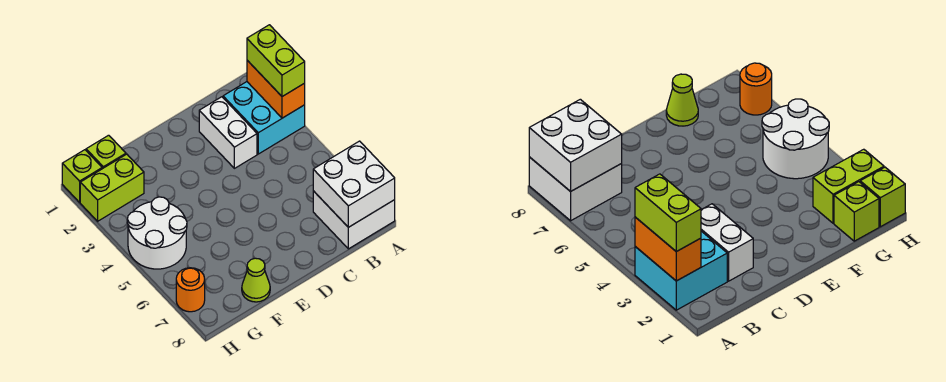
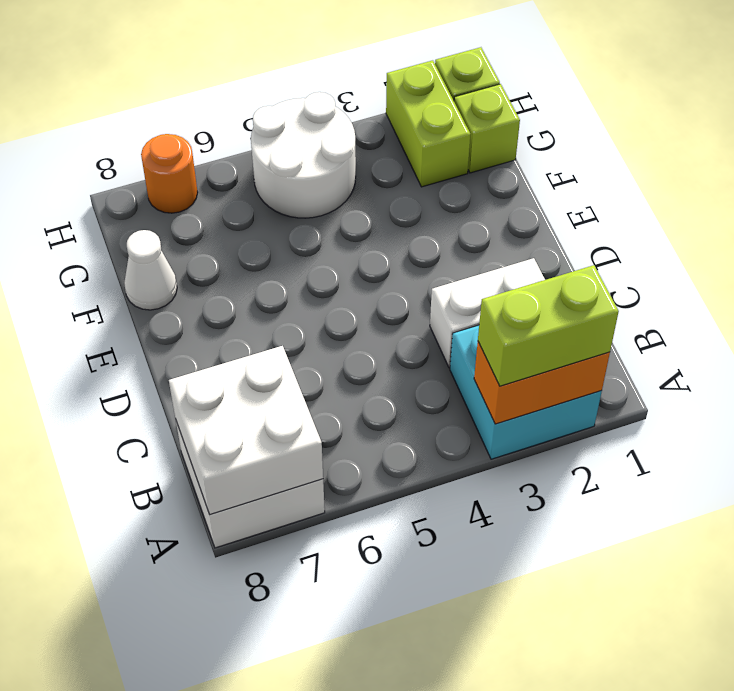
lime 1x1 cone [242,258,270,302] -> white 1x1 cone [124,230,177,310]

